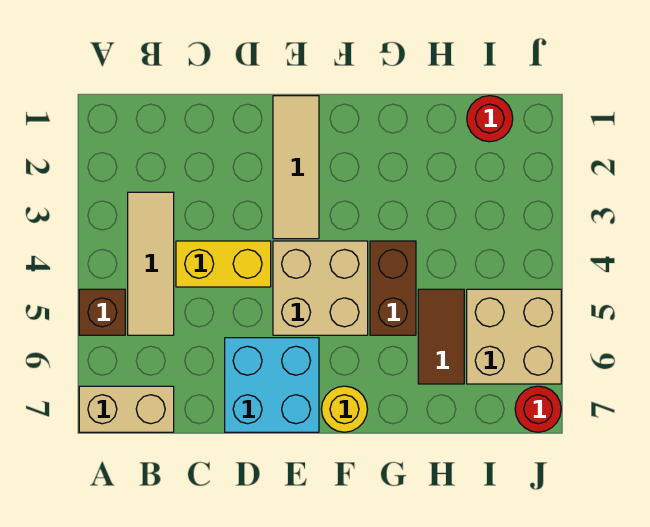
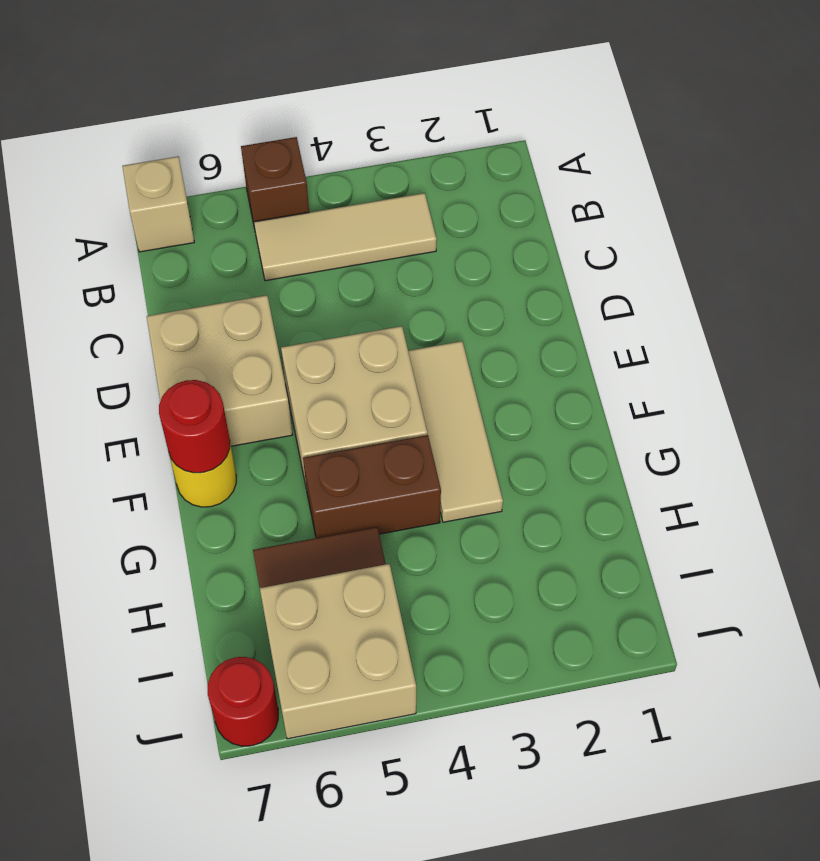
tan 1x2 brick [79,386,174,432] -> tan 1x1 brick [122,156,194,252]
yellow 1x2 brick [176,241,271,287] -> none
cyan 2x2 brick [225,338,319,432] -> tan 2x2 brick [147,295,292,446]
tan 1x3 tile [273,96,319,239] -> tan 1x3 tile turned to [408,341,503,522]
red 1x1 round brick [467,96,513,142] -> red 1x1 round brick moved to [159,380,230,473]

